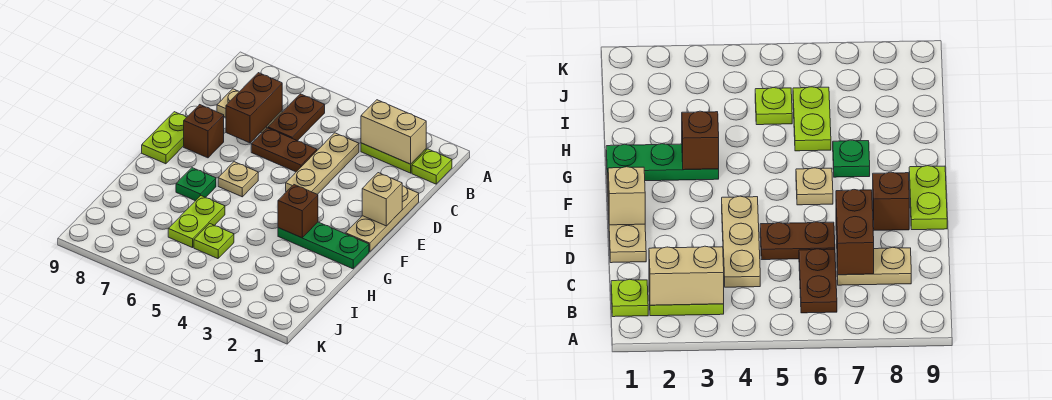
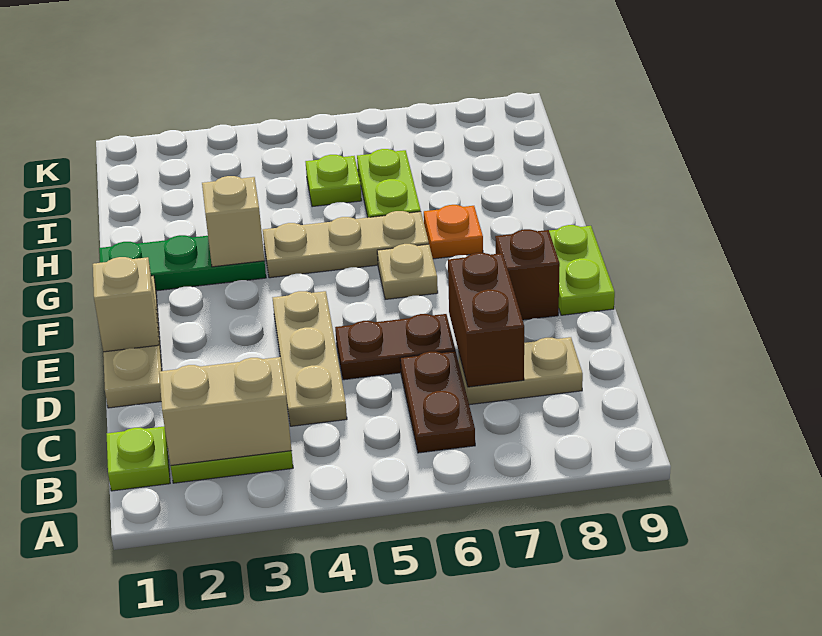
brown 1x1 brick [278,185,318,238] -> tan 1x1 brick [202,176,264,267]
none -> tan 1x3 plate [263,211,429,278]
green 1x1 plate [176,168,216,201] -> orange 1x1 plate [424,205,483,259]

